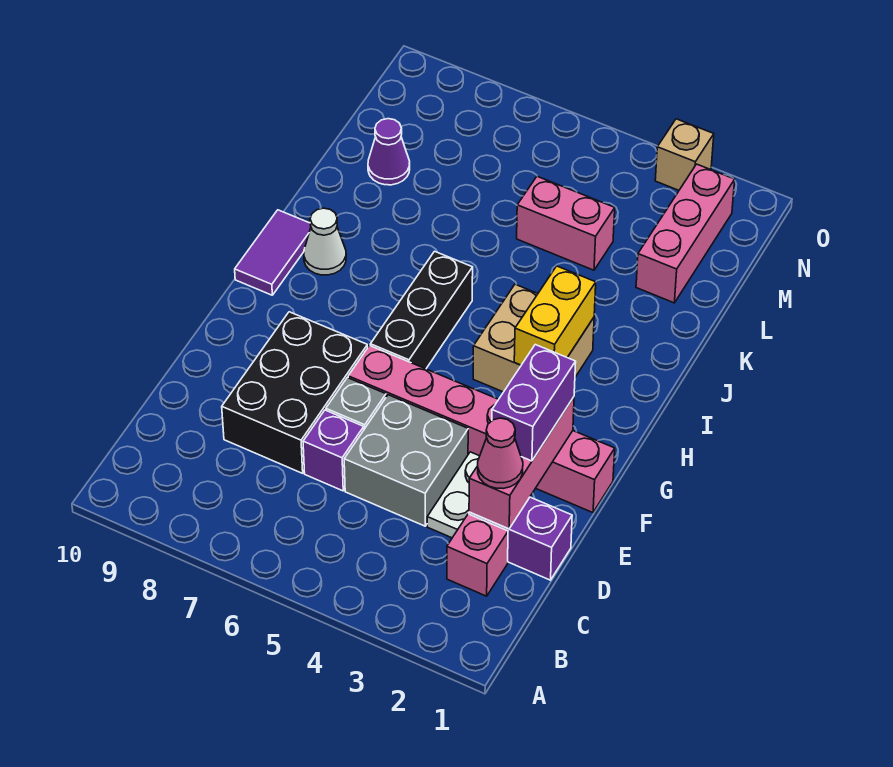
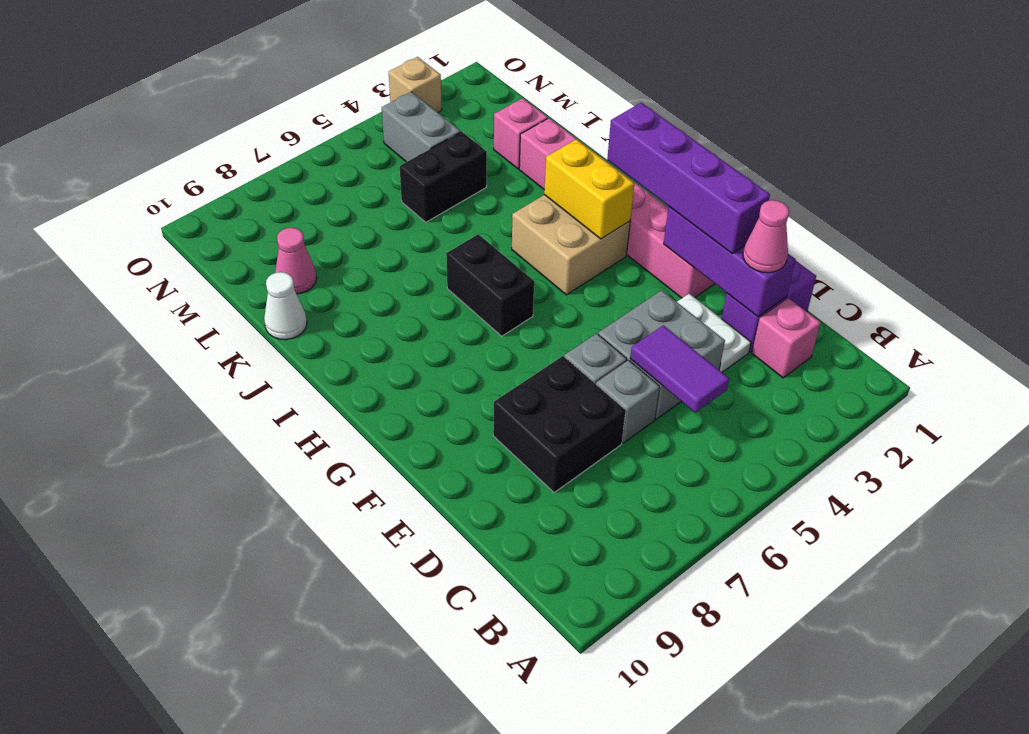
pink 1x3 brick [469,397,574,529] -> purple 1x3 brick [664,207,796,317]
purple 1x1 brick [303,410,364,491] -> grey 1x1 brick [596,360,660,443]
black 2x3 brick [222,312,368,473] -> black 2x2 brick [493,356,626,492]
purple 1x2 brick [492,345,576,461] -> purple 1x4 brick [607,103,770,253]
pink 1x6 brick [348,346,615,513] -> pink 1x6 brick turned to [519,118,715,298]
black 1x3 brick [370,251,473,369] -> black 1x2 brick [446,234,534,336]
purple 1x2 tile [235,210,311,295] -> purple 1x2 tile moved to [630,325,729,413]
white 1x1 cone [304,208,346,275] -> white 1x1 cone moved to [264,272,307,340]
pink 1x3 brick [636,164,735,303] -> pink 1x1 brick [494,98,548,169]
pink 1x2 brick [517,176,615,270] -> black 1x2 brick [400,132,487,222]
purple 1x1 cone [368,119,410,185] -> pink 1x1 cone [275,228,316,294]
none -> grey 1x2 brick [382,92,461,162]

